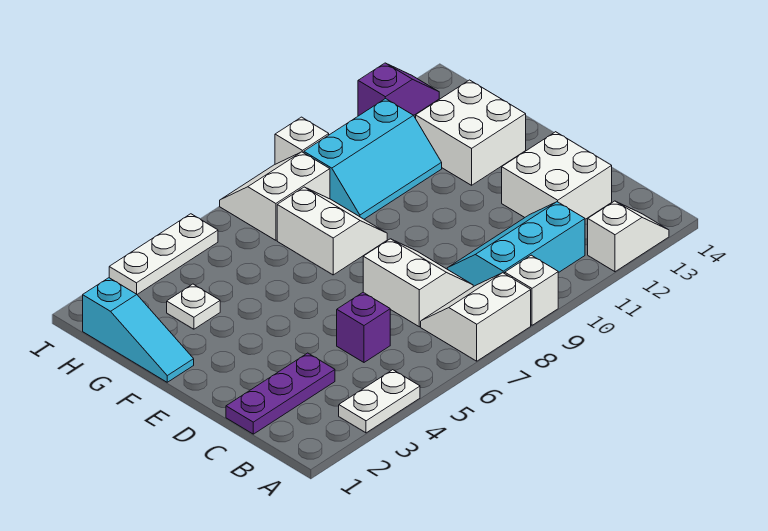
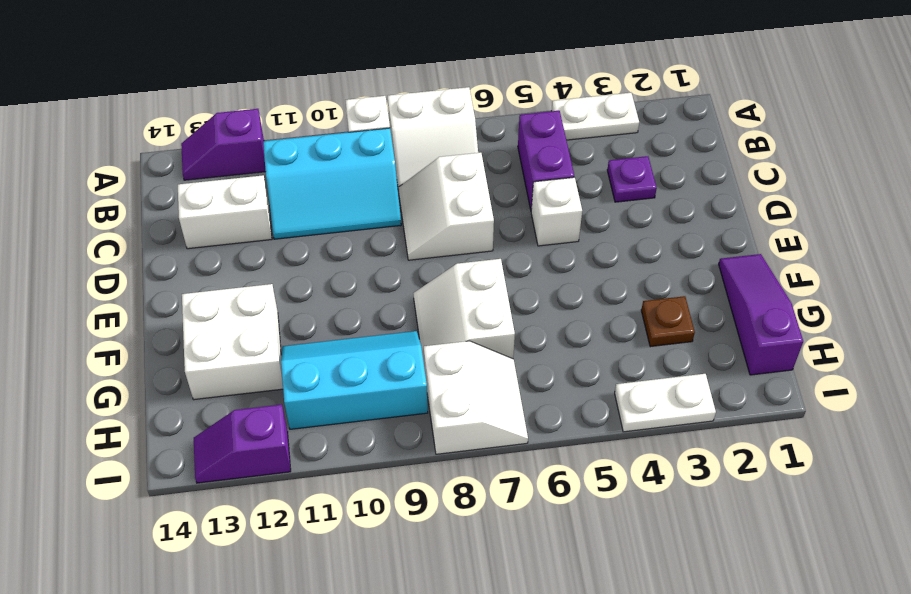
white 1x2 slope [588,201,669,272] -> purple 1x2 slope [181,109,266,180]
purple 1x3 plate [226,353,335,434] -> purple 1x1 plate [607,156,657,202]
purple 1x1 brick [337,292,390,362] -> purple 1x2 brick [518,111,574,210]
white 2x2 brick [502,132,612,219] -> white 1x2 brick [178,175,272,249]
cyan 1x3 slope [83,278,194,382] -> purple 1x3 slope [719,254,803,375]
white 1x1 plate [167,284,220,329] -> brown 1x1 plate [641,296,695,347]
white 2x2 slope [220,152,330,240] -> white 2x2 slope turned to [424,341,528,454]
white 1x3 plate [109,214,218,294] -> white 1x2 plate [615,374,716,432]
white 1x1 brick [275,117,329,164] -> white 1x1 brick moved to [531,177,582,246]

